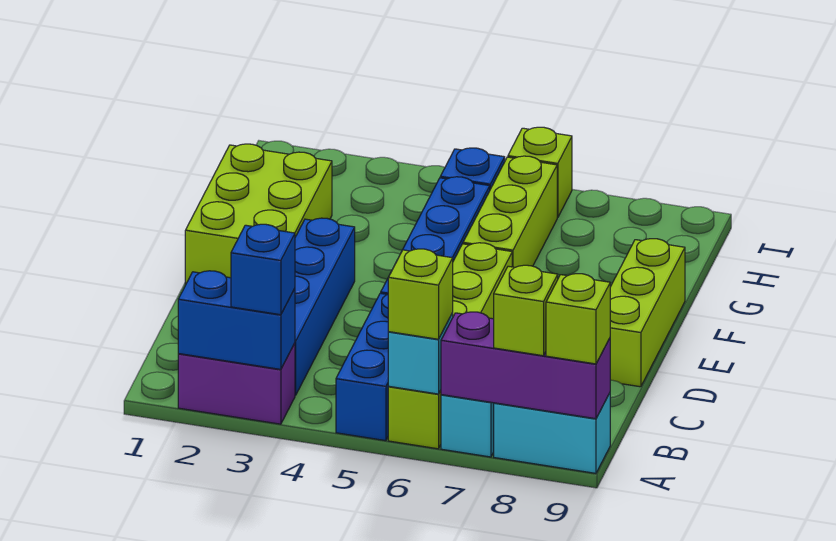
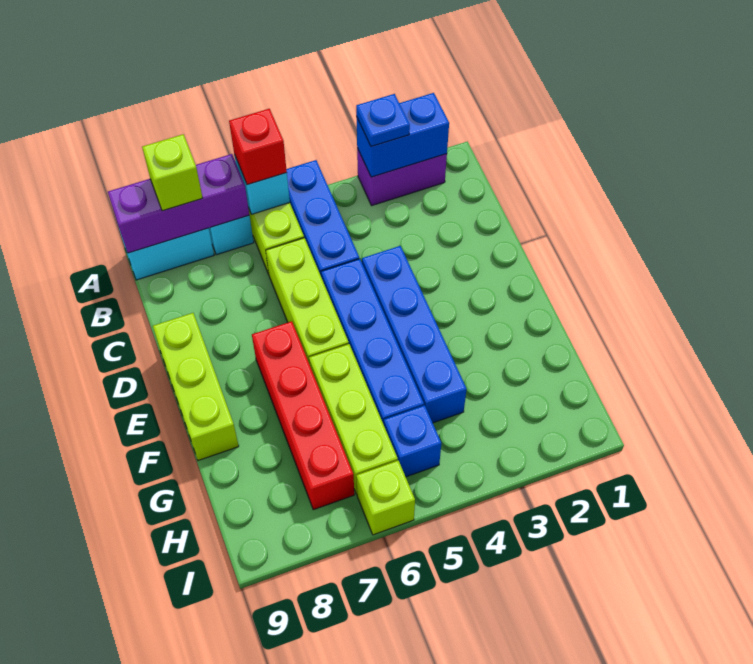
blue 1x1 brick [231,224,295,315] -> blue 1x1 plate [356,94,410,146]
lime 1x1 brick [388,249,453,339] -> red 1x1 brick [229,109,287,185]
lime 1x1 brick [546,274,610,364] -> none
blue 1x4 brick [295,218,355,395] -> blue 1x4 brick moved to [362,246,467,423]
lime 2x3 brick [185,144,332,284] -> none
none -> red 1x4 brick [252,321,354,510]

